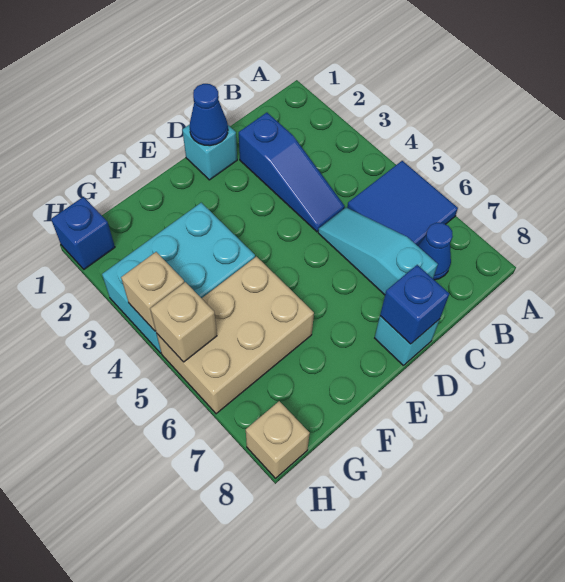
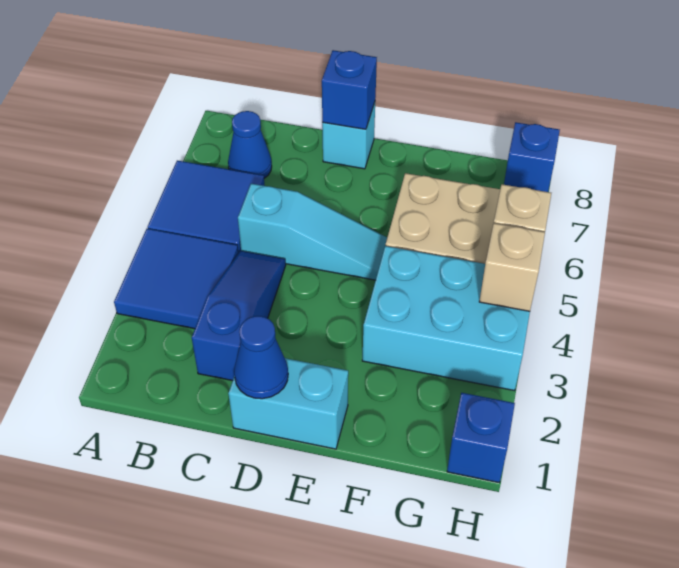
none -> blue 2x2 tile [114,229,238,329]
cyan 1x3 slope [318,207,438,295] -> cyan 1x3 slope turned to [238,184,387,280]
cyan 1x1 brick [182,124,237,180] -> cyan 1x2 brick [228,358,348,449]
tan 1x1 brick [246,401,310,478] -> blue 1x1 brick [504,122,560,192]

